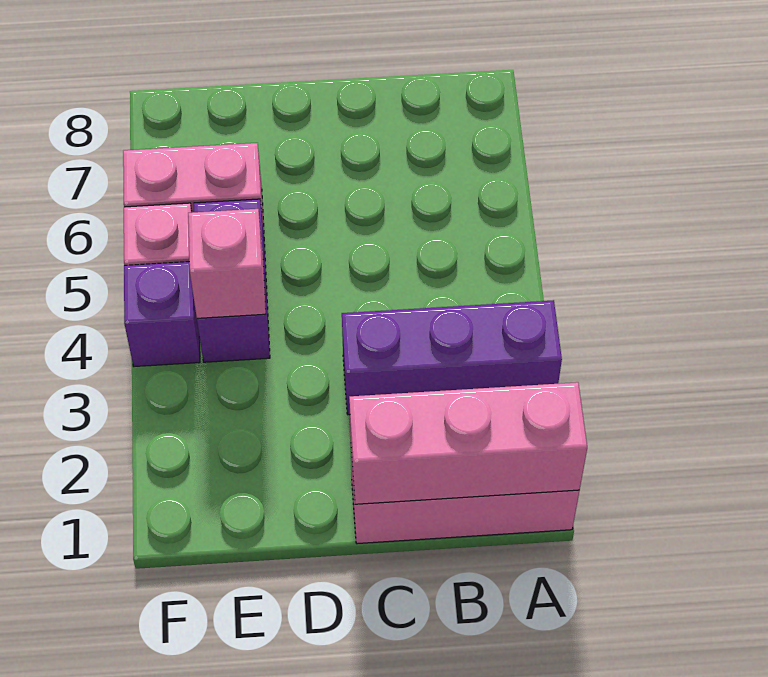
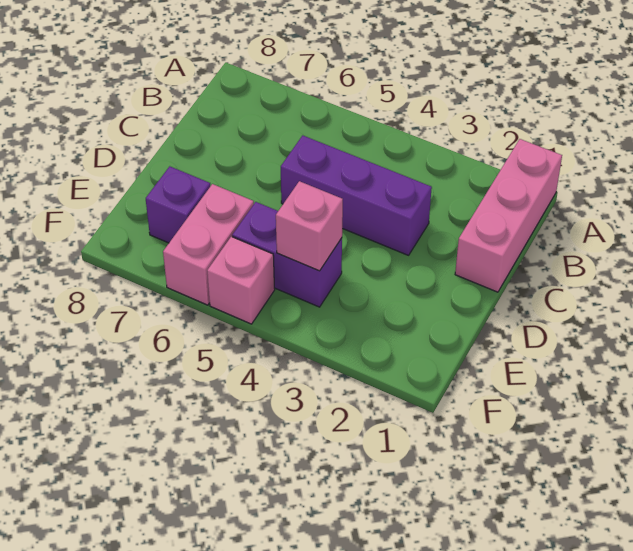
pink 1x3 brick [349,382,587,504] -> none
purple 1x3 brick [342,300,562,415] -> purple 1x3 brick turned to [281,135,432,255]
purple 1x1 brick [124,262,200,367] -> purple 1x1 brick moved to [146,166,210,243]

